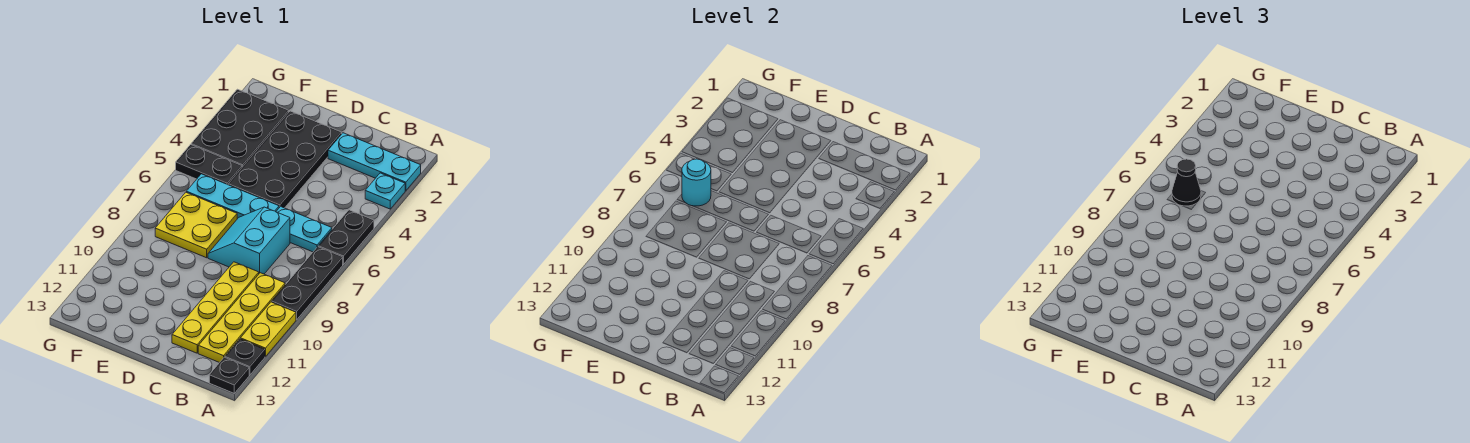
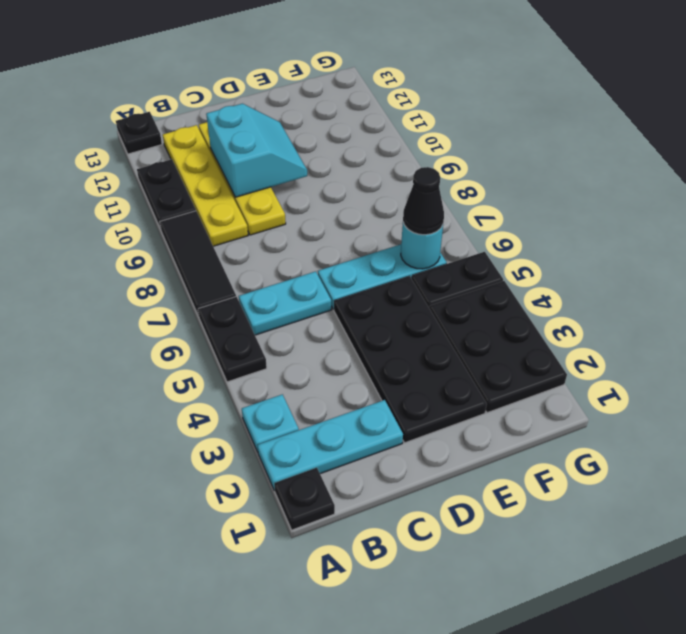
black 1x3 plate [272,247,343,320] -> black 1x3 tile [160,211,236,316]
yellow 1x2 plate [240,302,296,357] -> black 1x2 plate [137,159,196,229]
black 1x1 plate [225,339,265,375] -> black 1x1 plate moved to [274,468,335,530]
cyan 2x2 slope [208,207,290,274] -> cyan 2x2 slope moved to [206,104,307,197]
yellow 2x2 plate [155,192,237,258] -> none

